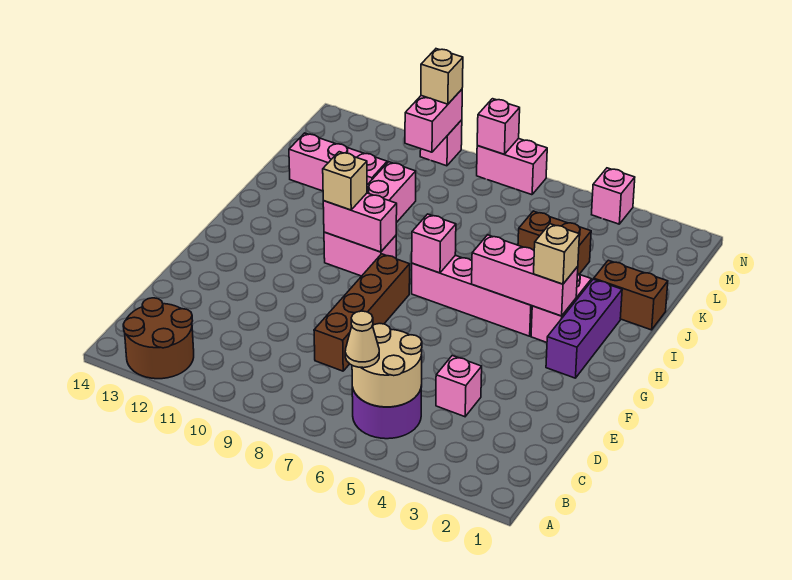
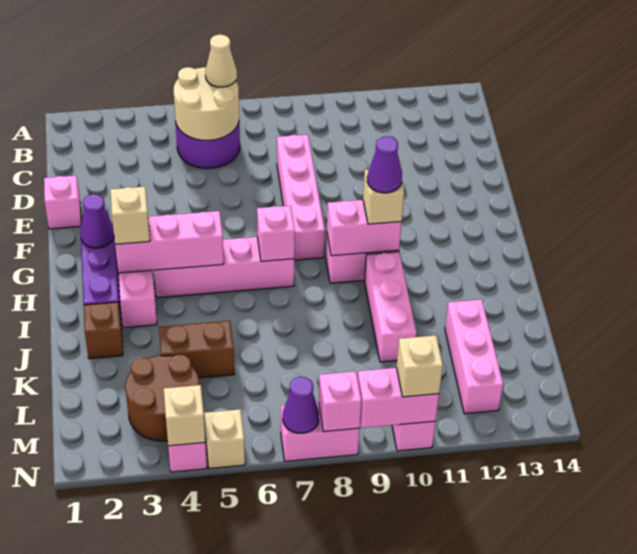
brown 2x2 round brick [123,298,194,379] -> brown 2x2 round brick moved to [125,355,200,441]
pink 1x1 brick [436,356,482,417] -> pink 1x1 brick moved to [44,176,81,229]
brown 1x4 brick [314,254,410,371] -> pink 1x4 brick [277,135,325,260]
none -> purple 1x1 cone [80,194,114,248]
none -> purple 1x1 cone [367,136,402,193]
brown 1x2 brick [594,260,668,330] -> brown 1x1 brick [84,302,123,359]
pink 1x3 brick [289,133,387,191] -> pink 1x3 brick turned to [445,300,503,414]
pink 1x2 brick [405,89,462,152] -> pink 1x2 brick turned to [358,368,439,428]
none -> tan 1x1 brick [164,385,205,446]
none -> tan 1x1 brick [204,409,245,469]
none -> purple 1x1 cone [283,377,319,433]

